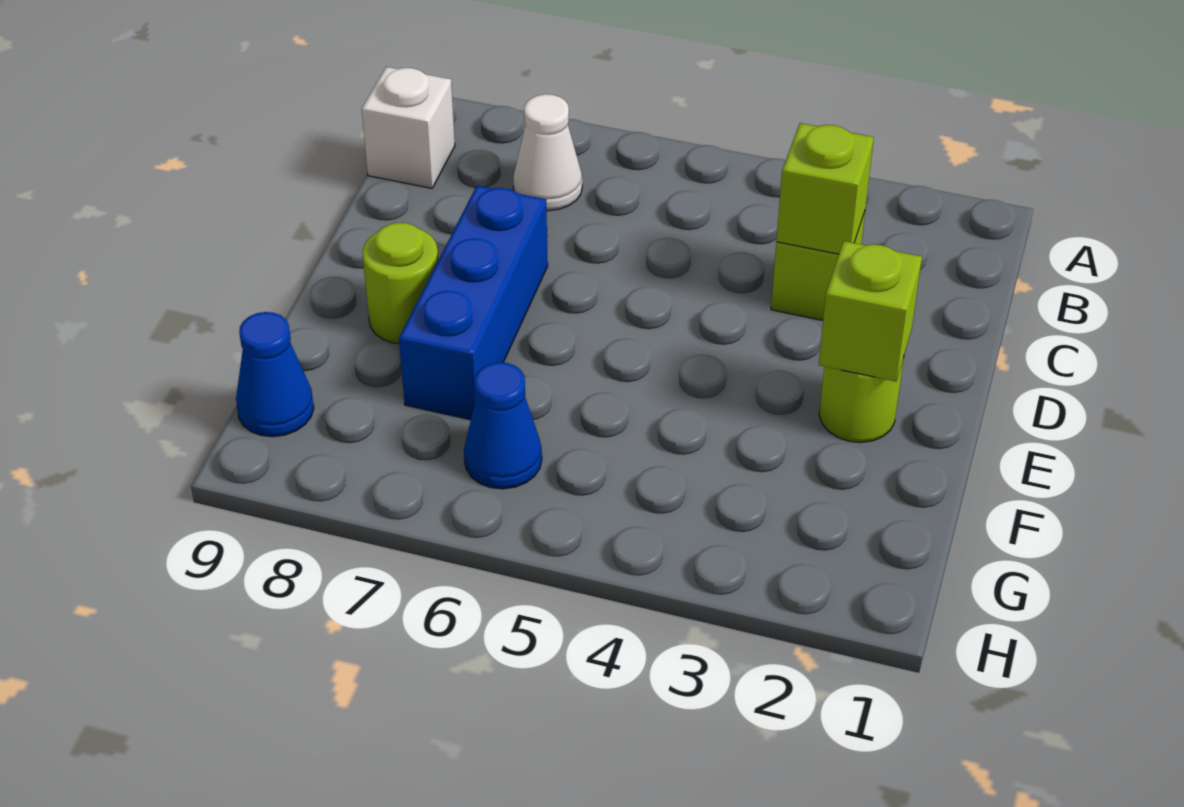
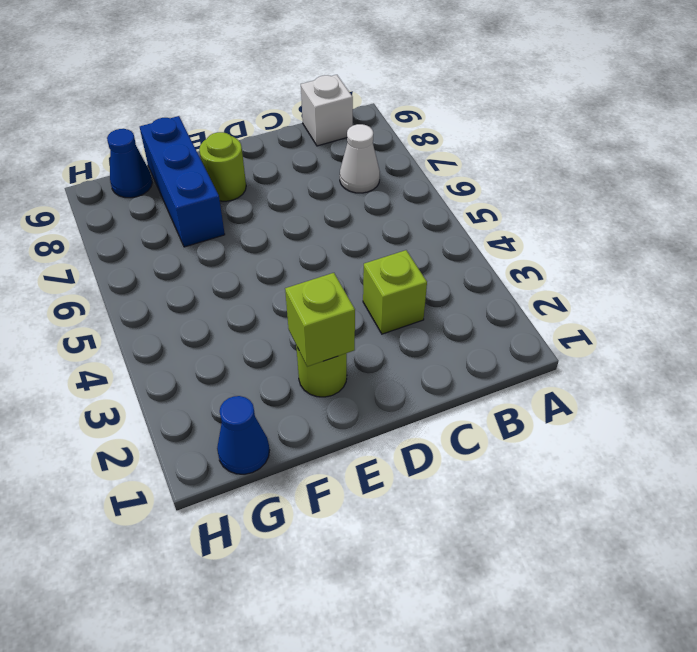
lime 1x1 brick [776,123,874,254] -> none
blue 1x3 brick [399,185,548,420] -> blue 1x3 brick turned to [140,116,225,247]
blue 1x1 cone [464,362,542,489] -> blue 1x1 cone moved to [217,396,269,474]

